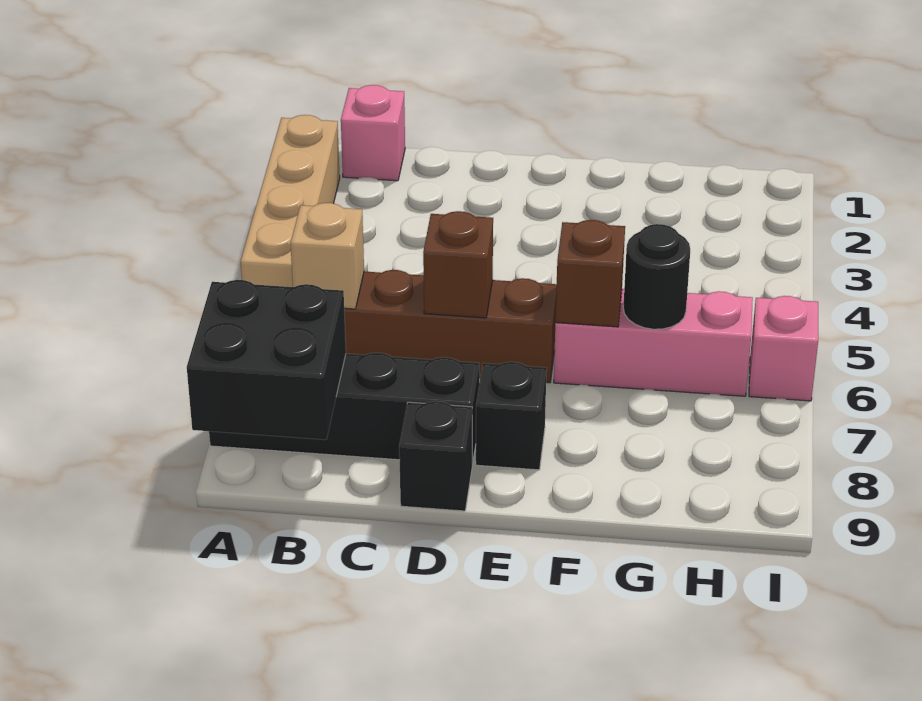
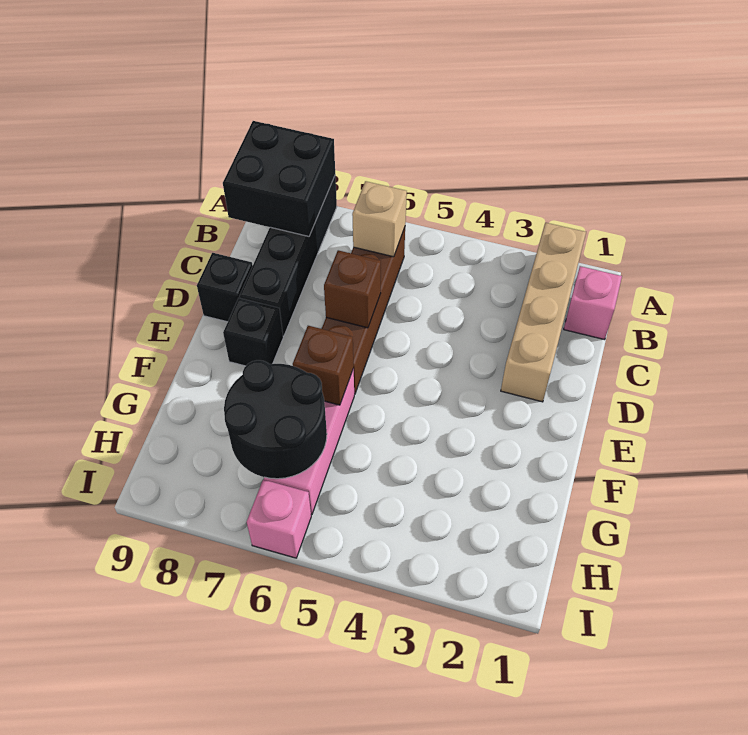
tan 1x4 brick [241,115,340,287] -> tan 1x4 brick turned to [501,223,586,402]
black 1x1 round brick [623,224,690,329] -> black 2x2 round brick [224,360,327,479]

